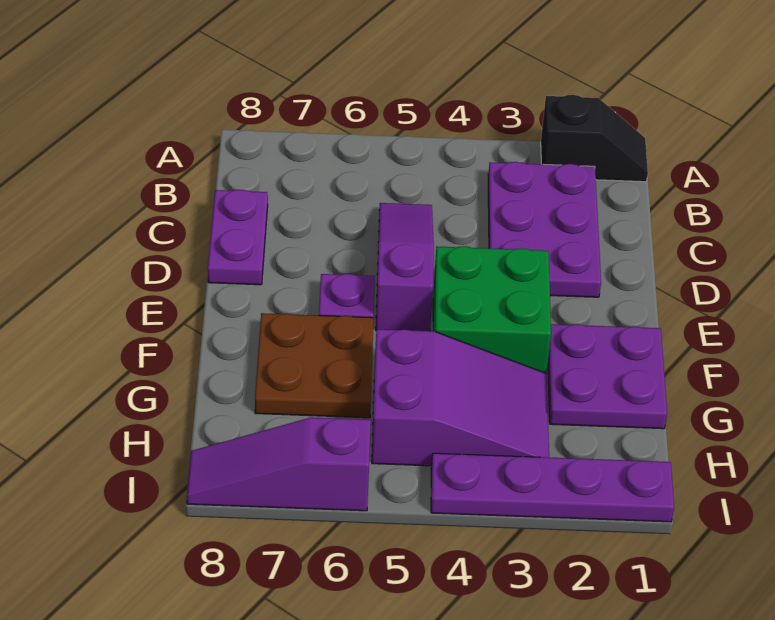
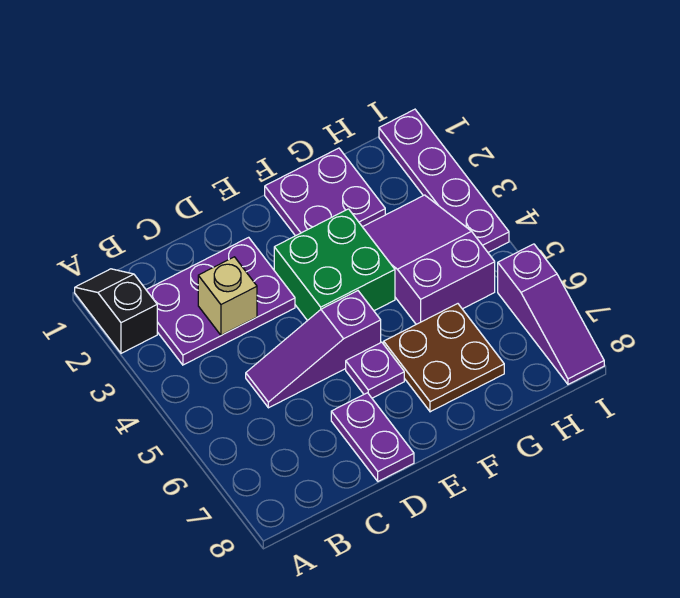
none -> tan 1x1 brick [198,257,257,335]
purple 1x2 plate [208,190,268,285] -> purple 1x2 plate turned to [331,393,414,481]

